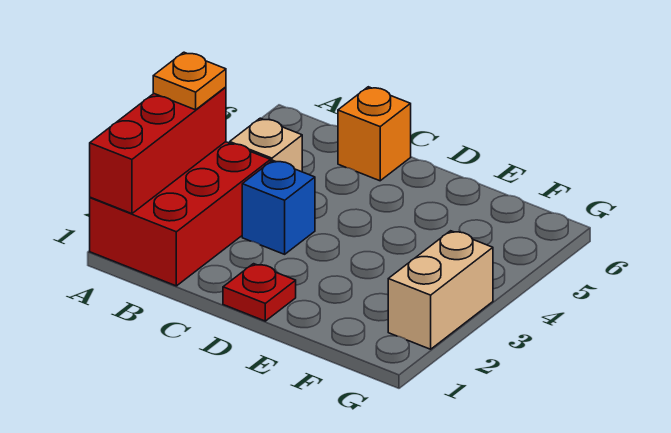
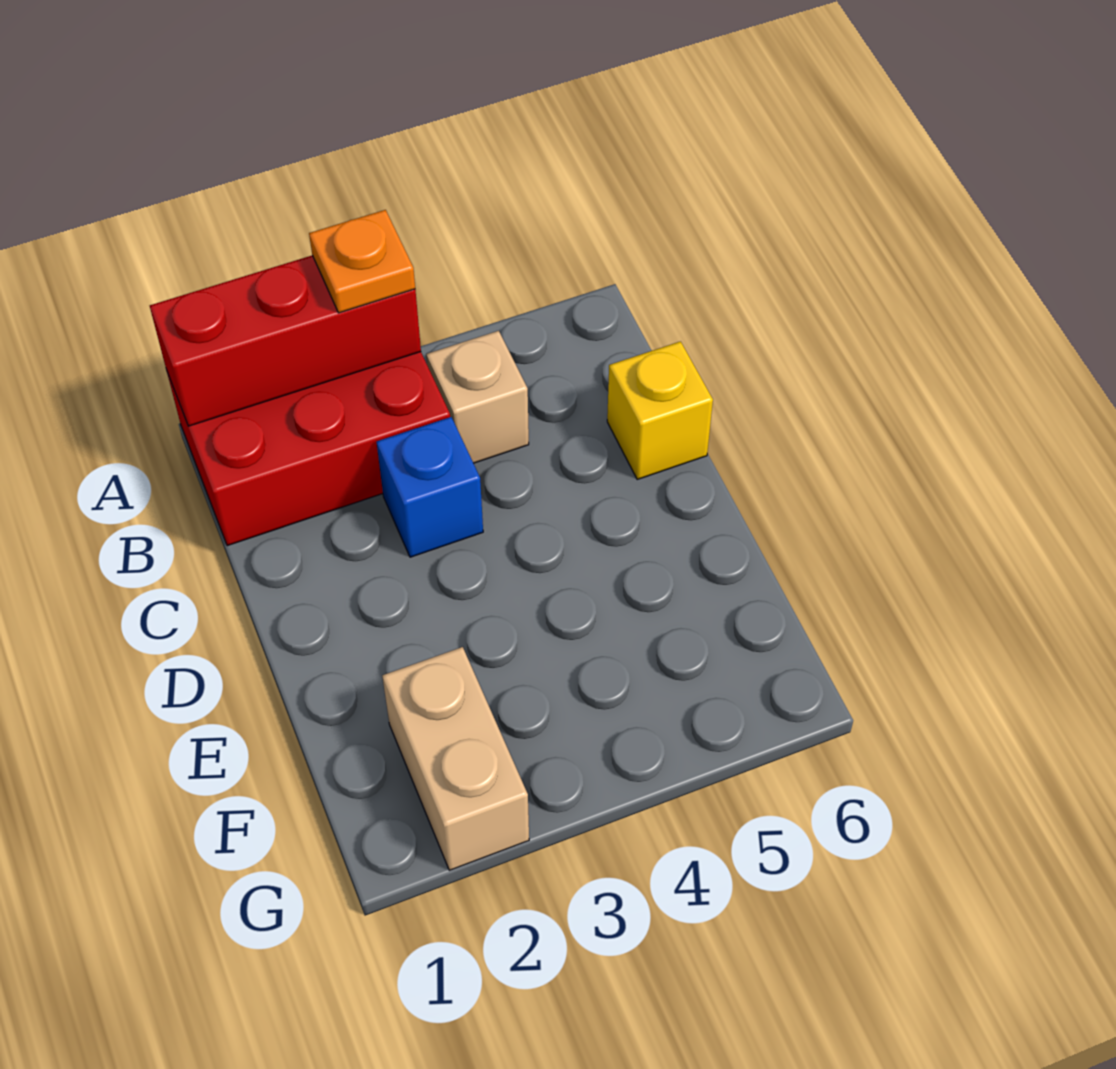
orange 1x1 brick [338,87,411,181] -> yellow 1x1 brick [607,342,713,479]
red 1x1 plate [223,264,296,321] -> none
tan 1x2 brick [388,231,493,349] -> tan 1x2 brick turned to [382,647,529,870]

